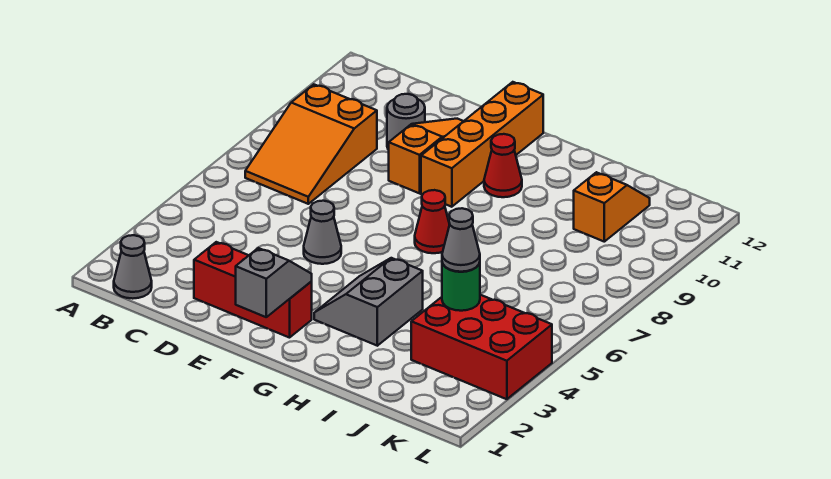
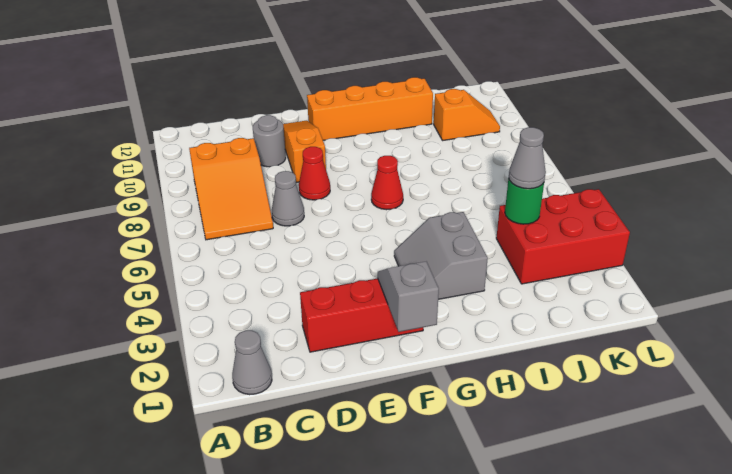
grey 1x1 cone [304,201,341,264] -> grey 1x1 cone moved to [272,171,304,226]
orange 1x4 brick [421,82,543,207] -> orange 1x4 brick turned to [307,77,433,140]
red 1x1 cone [484,134,522,197] -> red 1x1 cone moved to [299,147,330,200]
orange 1x2 slope [574,172,650,242] -> orange 1x2 slope turned to [434,89,500,141]

